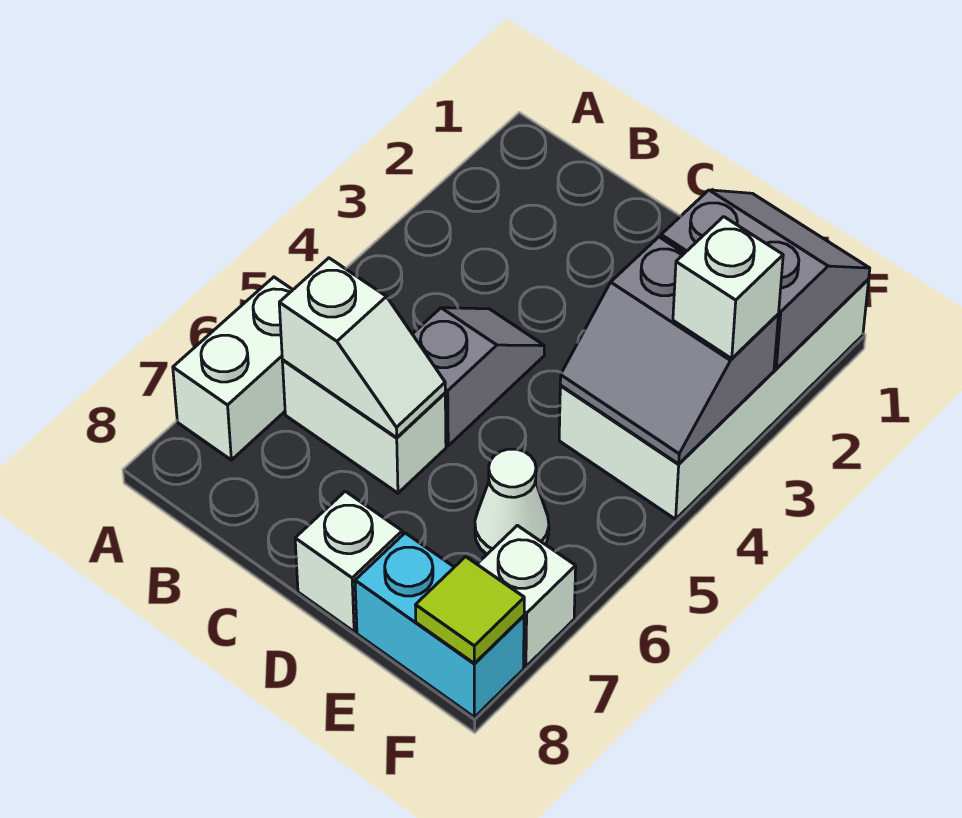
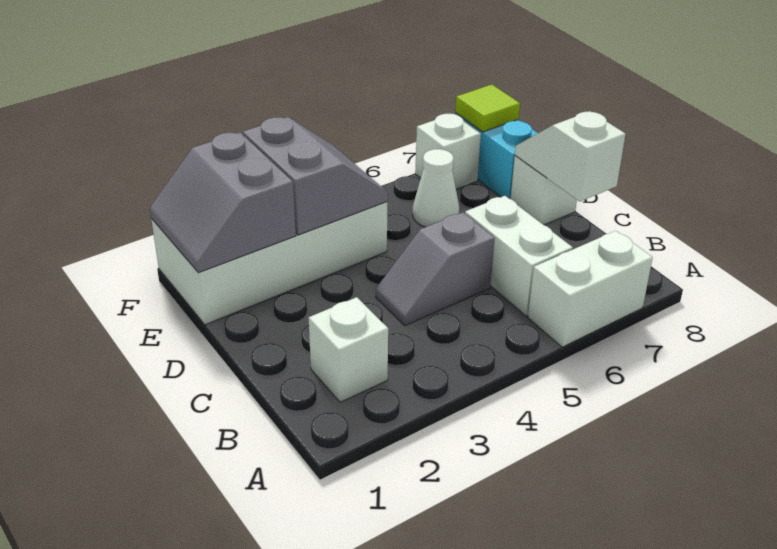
white 1x2 slope [279,258,445,438] -> white 1x2 slope moved to [515,111,625,201]
white 1x1 brick [673,217,783,358] -> white 1x1 brick moved to [309,297,388,402]

